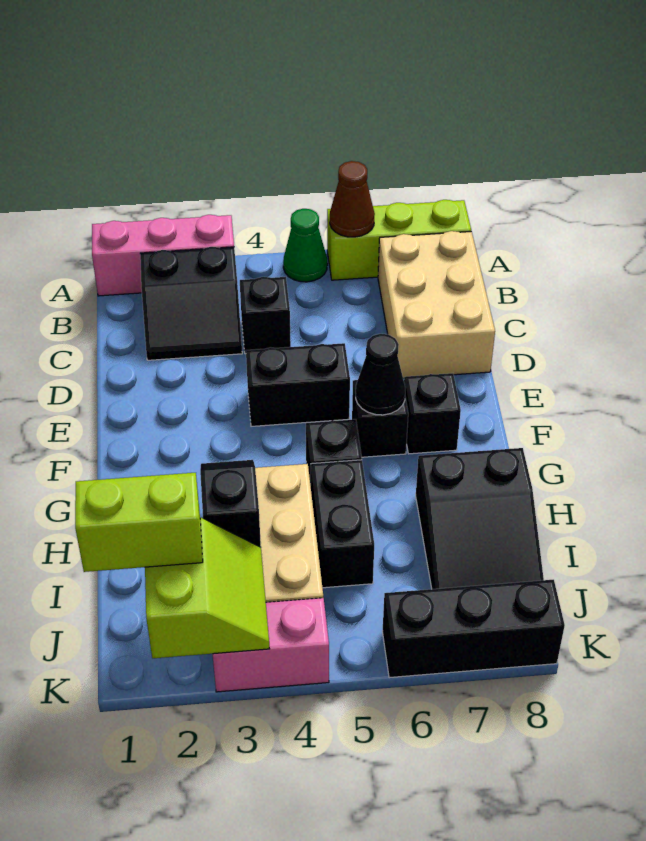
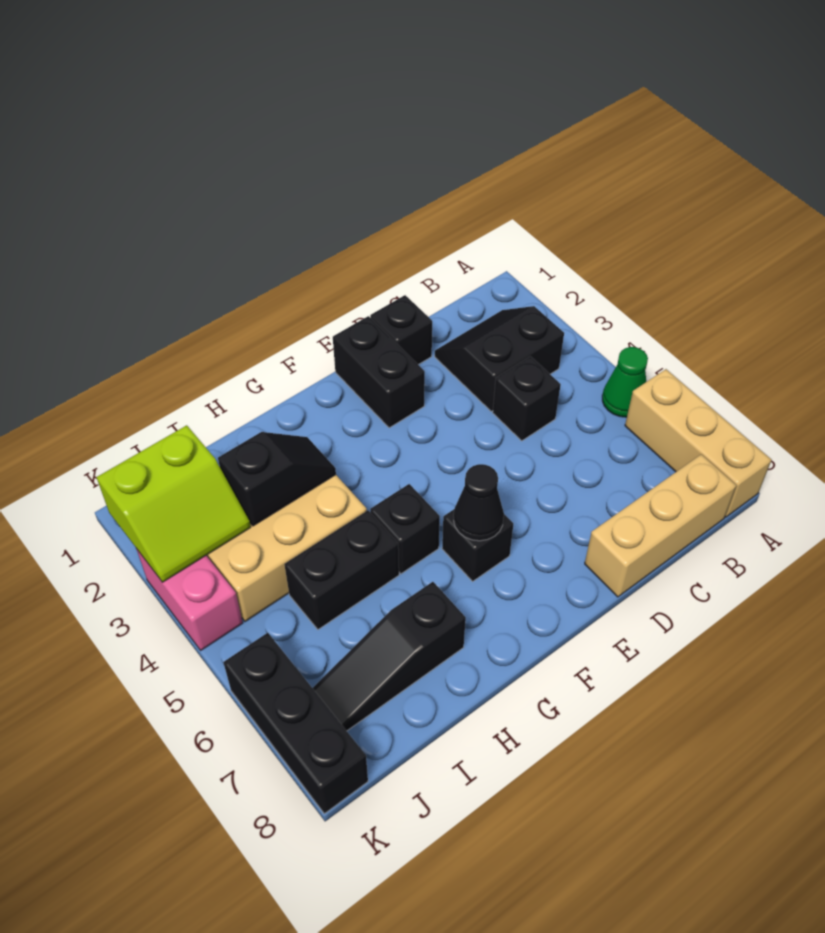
pink 1x3 brick [92,215,234,296] -> none
lime 1x3 brick [327,200,471,280] -> tan 1x3 brick [625,369,772,517]
brown 1x1 cone [330,161,375,237] -> none
black 2x2 slope [140,247,242,360] -> black 2x2 slope turned to [435,306,564,411]
tan 2x3 brick [378,231,495,378] -> tan 1x3 brick [585,454,736,597]
black 1x2 brick [246,343,350,426] -> black 1x2 brick moved to [333,316,425,428]
black 1x1 brick [404,373,461,454] -> black 1x1 brick moved to [370,295,432,365]
black 2x3 slope [416,448,544,589] -> black 1x3 slope [313,582,466,731]
lime 1x2 brick [75,473,203,572] -> none

